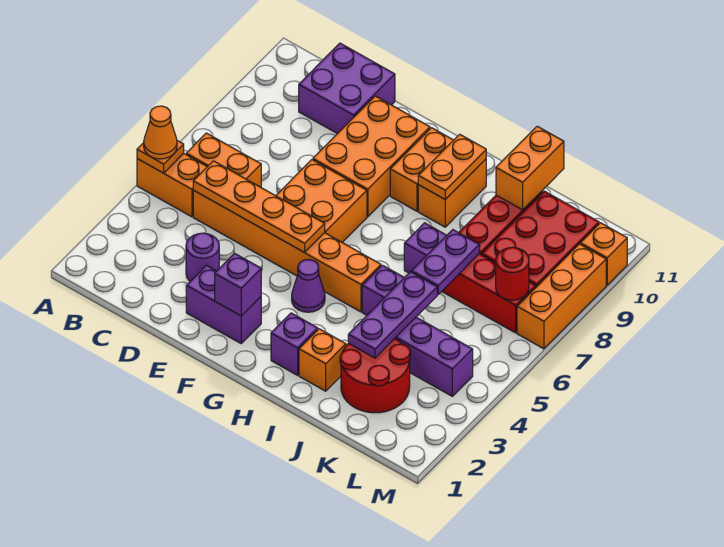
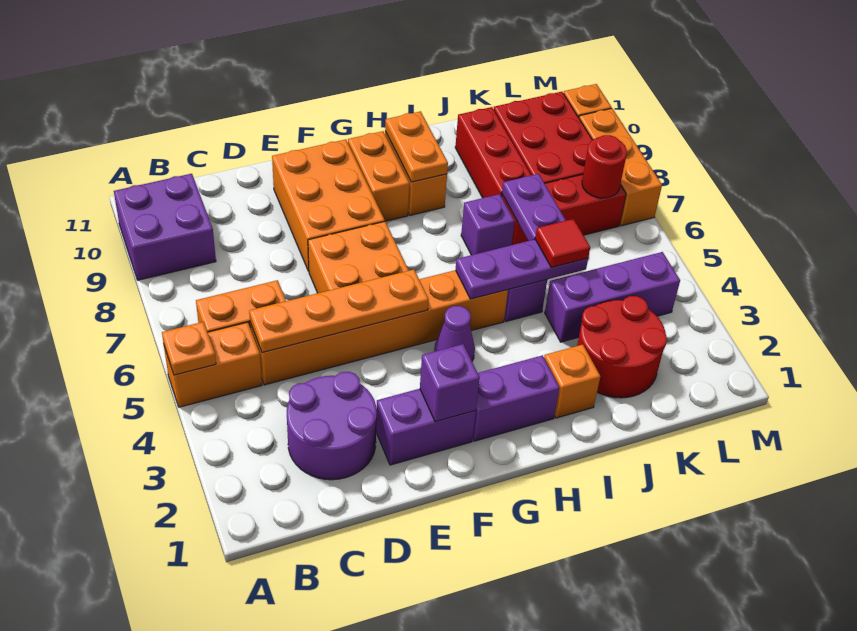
orange 1x1 cone [144,106,177,159] -> none
purple 2x2 brick [299,43,395,134] -> purple 2x2 brick moved to [114,174,216,280]
purple 1x1 round brick [186,233,219,281] -> purple 2x2 round brick [287,372,377,480]
purple 1x1 brick [271,313,318,375] -> purple 1x2 brick [473,355,559,441]
purple 1x3 plate [348,272,437,358] -> purple 1x3 plate turned to [456,240,588,299]
none -> red 1x1 tile [535,219,590,268]
orange 1x2 brick [496,126,564,210] -> none

